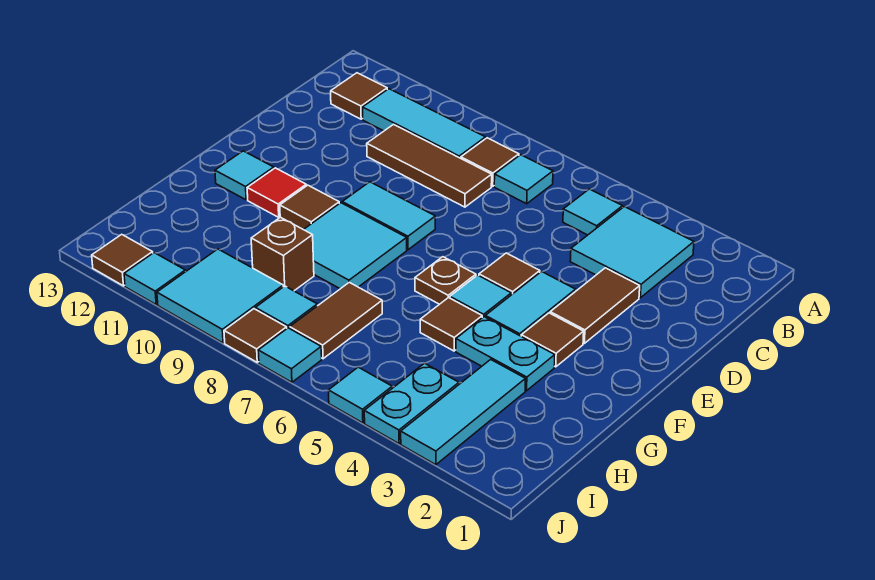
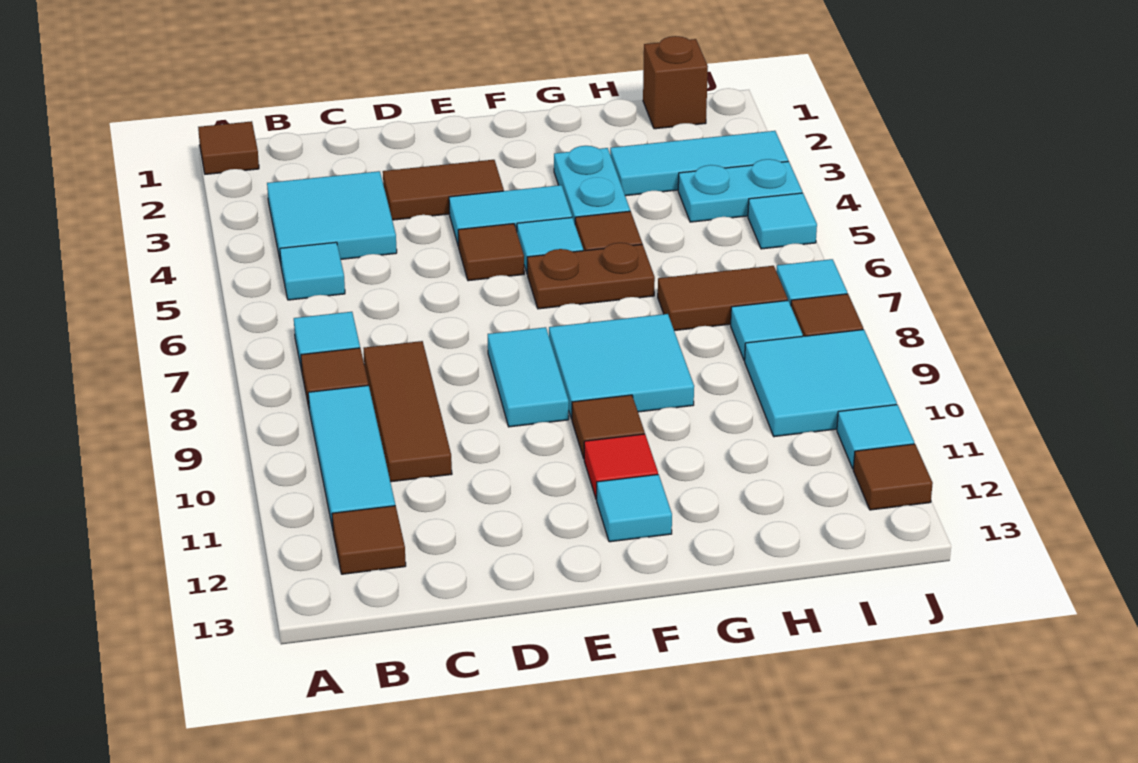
brown 1x1 tile [521,313,584,367] -> brown 1x1 tile moved to [198,121,259,174]
brown 1x1 plate [415,257,476,304] -> brown 1x2 plate [527,243,655,309]
brown 1x1 brick [251,217,314,291] -> brown 1x1 brick moved to [643,36,708,129]

